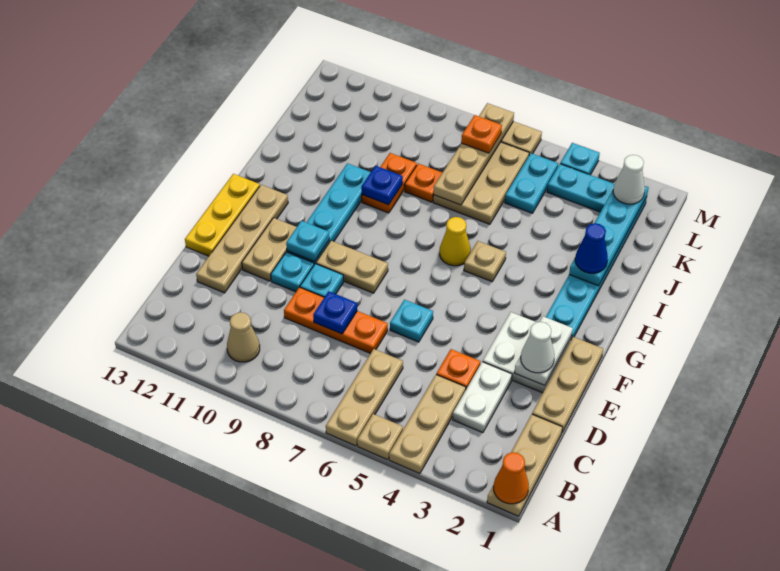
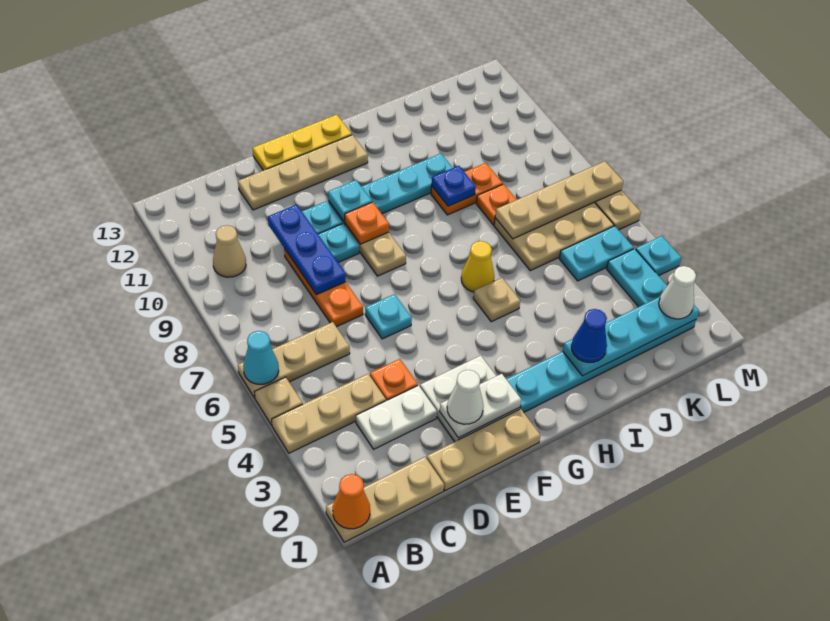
none -> cyan 1x1 cone [243,331,279,384]
blue 1x1 plate [313,291,357,334] -> blue 1x3 plate [268,205,346,295]
tan 1x2 plate [242,218,297,281] -> none
orange 1x1 plate [461,115,502,153] -> orange 1x1 plate moved to [345,202,389,244]

